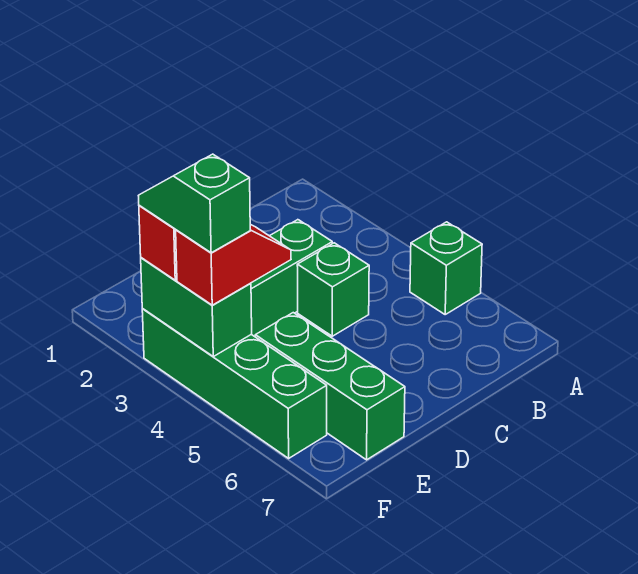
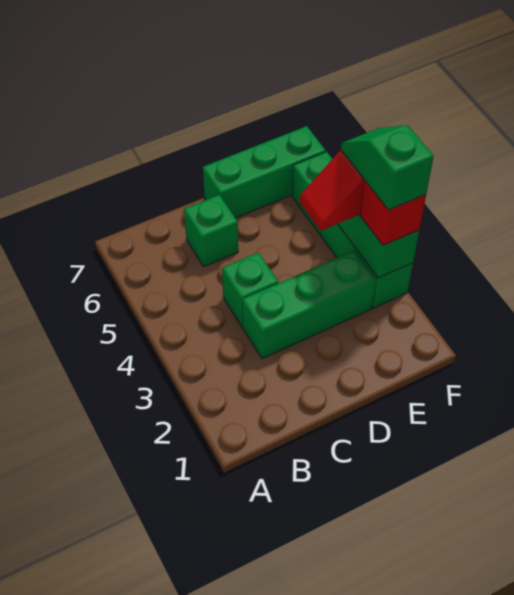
green 1x1 brick [410,222,482,314] -> green 1x1 brick moved to [184,195,238,267]
green 1x3 brick [255,313,405,460] -> green 1x3 brick turned to [203,126,326,218]
green 1x2 slope [138,154,250,253] -> green 1x2 slope turned to [341,125,434,210]

